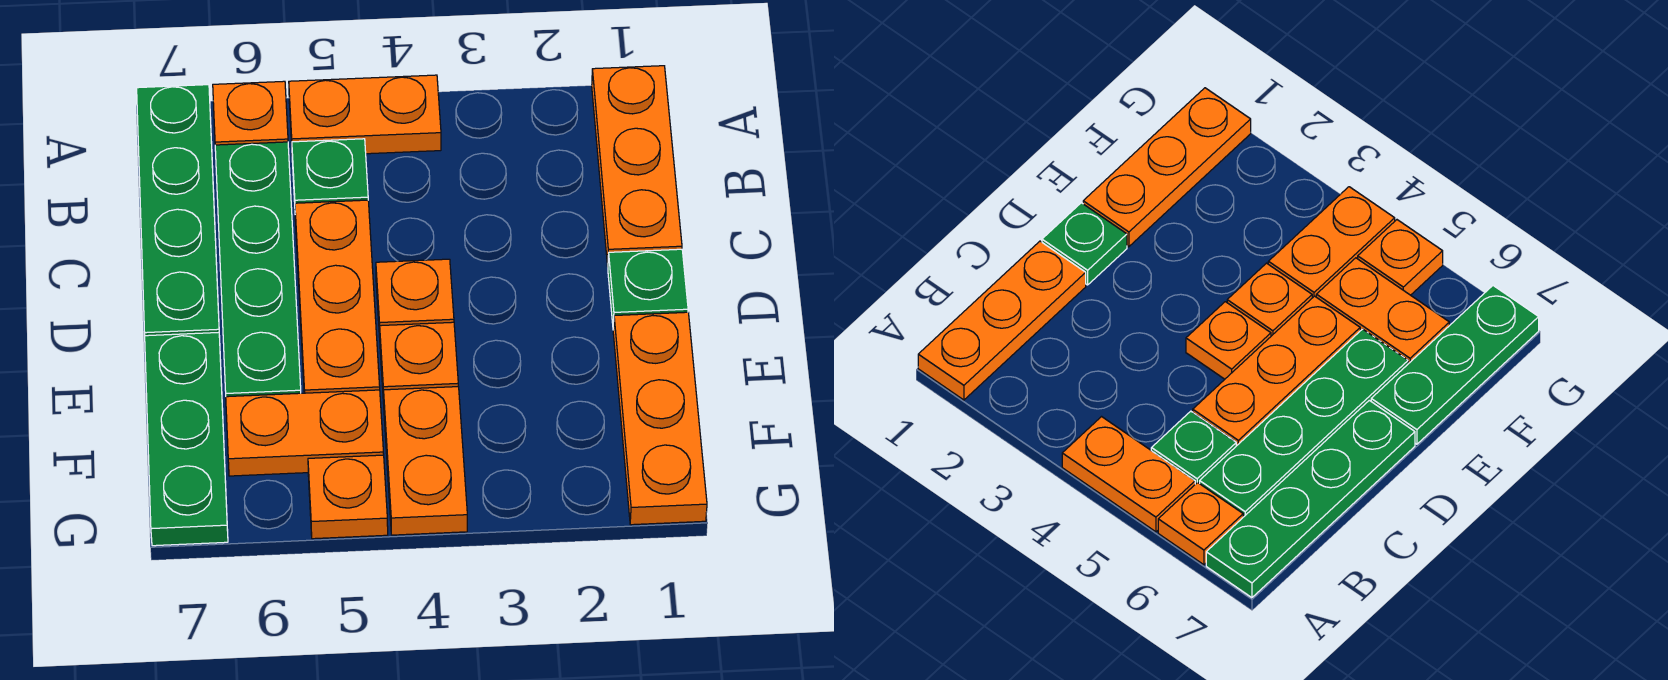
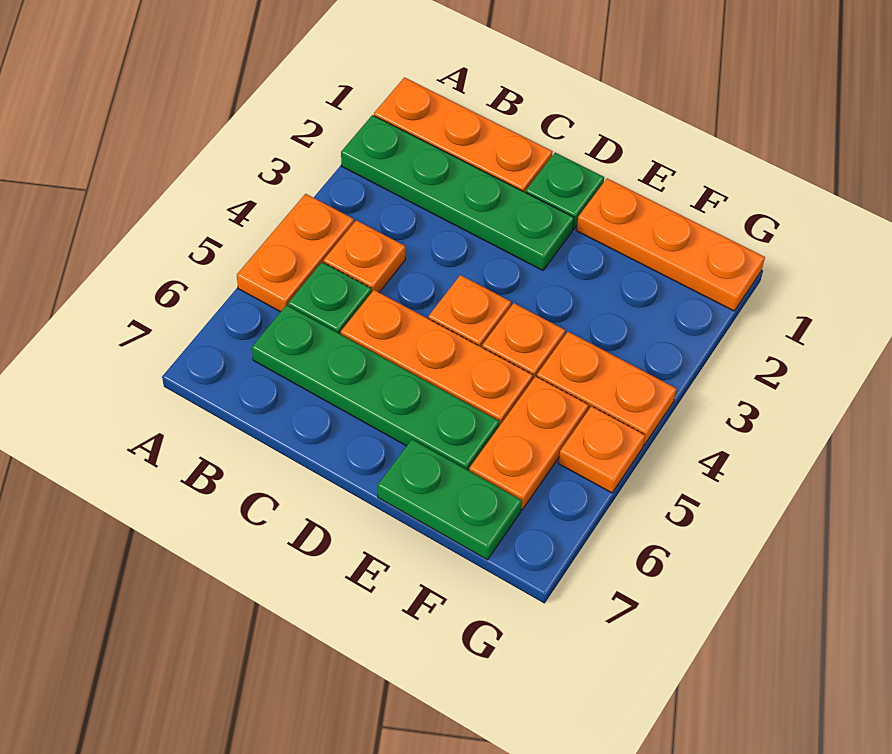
orange 1x1 plate [213,81,288,145] -> orange 1x1 plate moved to [324,220,405,293]
green 1x4 plate [137,85,219,336] -> green 1x4 plate moved to [341,115,574,270]
green 1x3 plate [145,332,228,546] -> green 1x2 plate [378,439,522,560]

